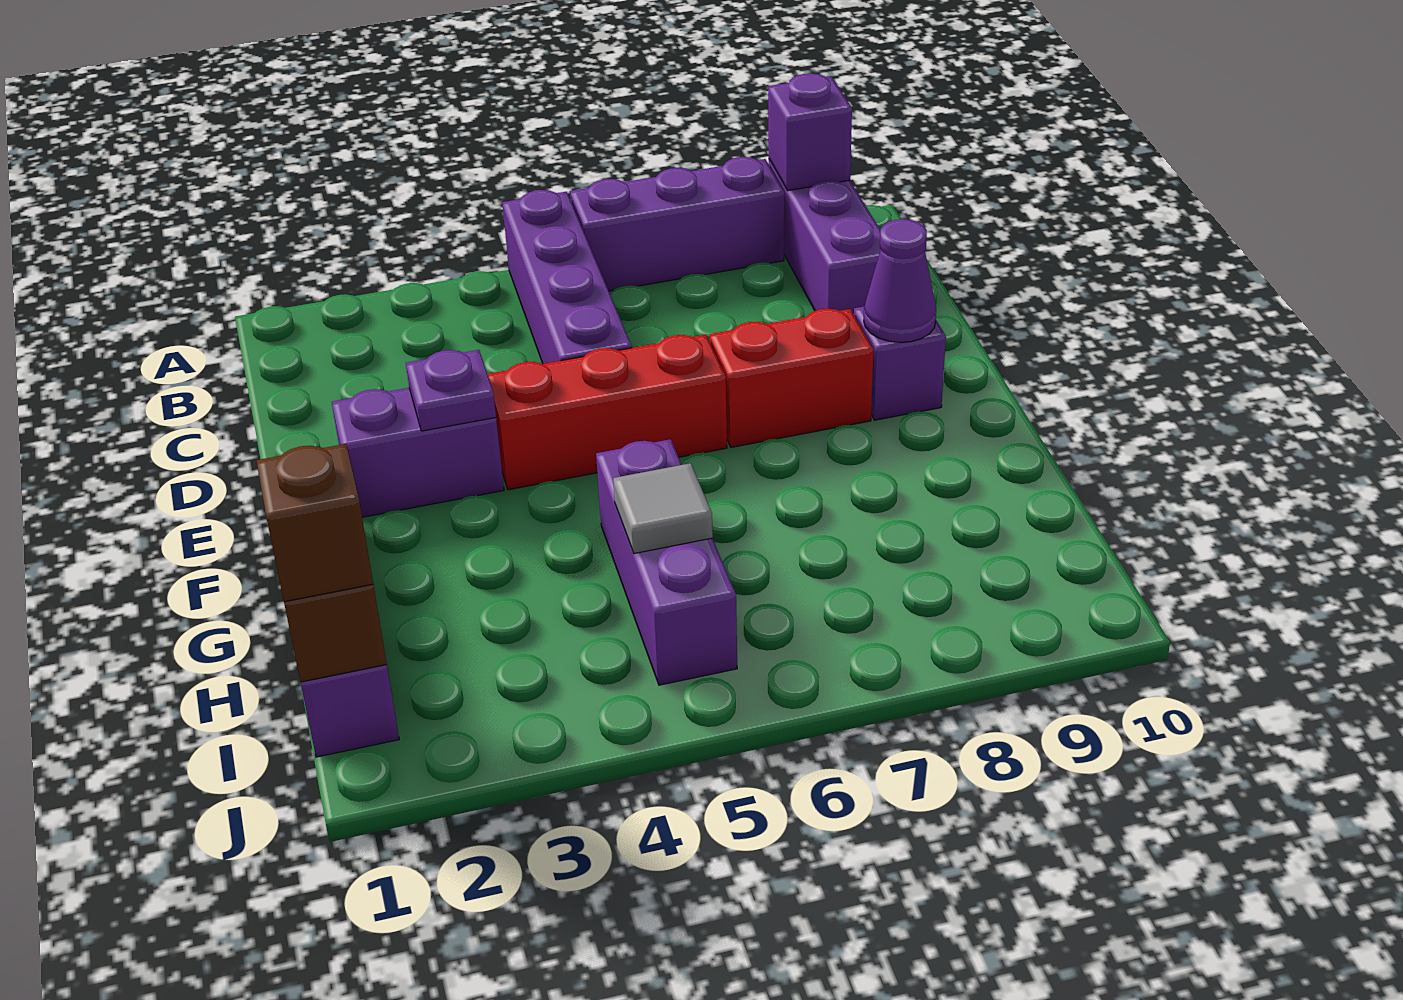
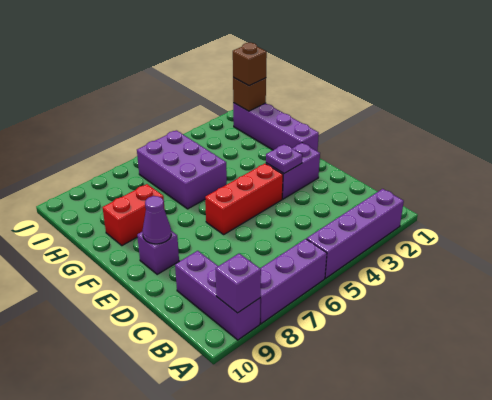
purple 1x4 brick [502,190,632,364] -> purple 1x4 brick turned to [307,189,404,278]
red 1x2 brick [710,309,873,447] -> red 1x2 brick moved to [102,184,165,246]
purple 1x3 brick [596,439,737,685] -> purple 2x3 brick [137,130,227,209]
grey 1x1 tile [613,463,713,554] -> none

